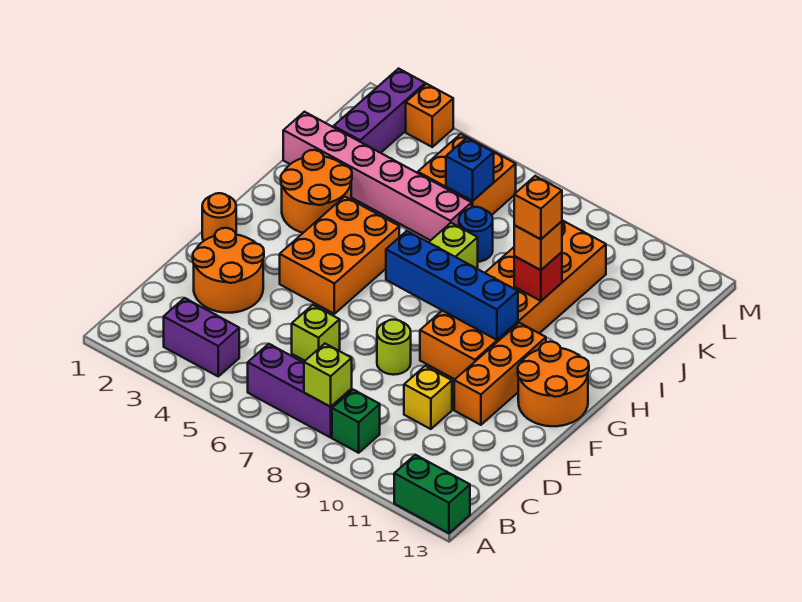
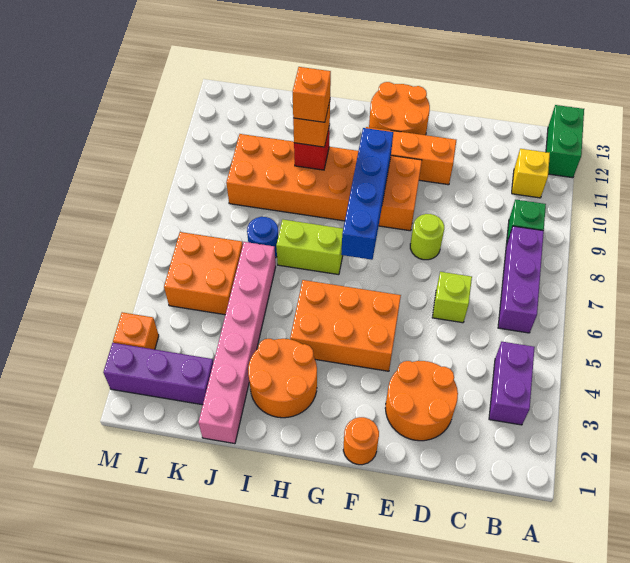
lime 1x1 brick [304,344,352,407] -> none
yellow 1x1 brick [404,366,452,429] -> yellow 1x1 brick moved to [512,149,550,198]
blue 1x1 brick [446,138,494,201] -> none

